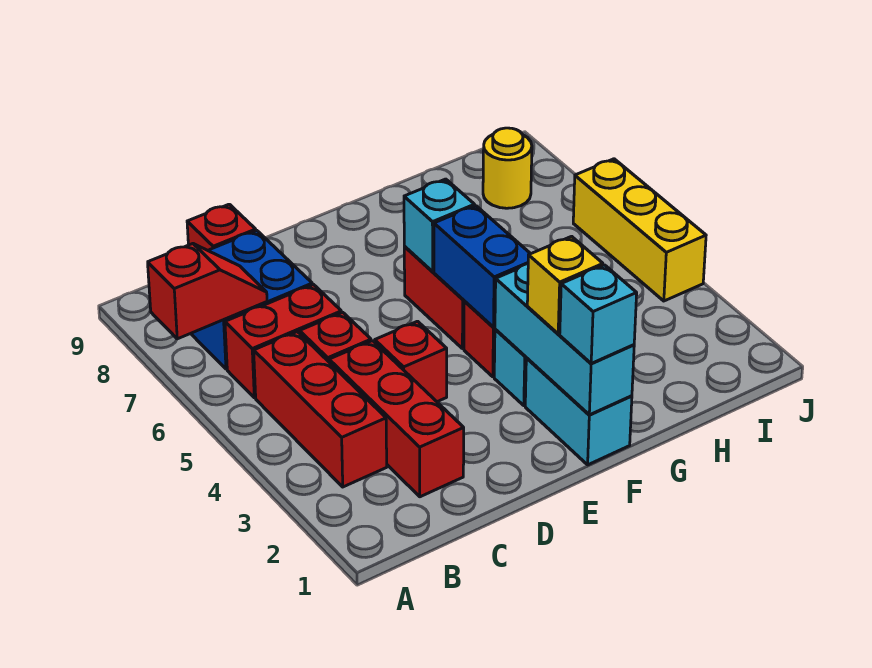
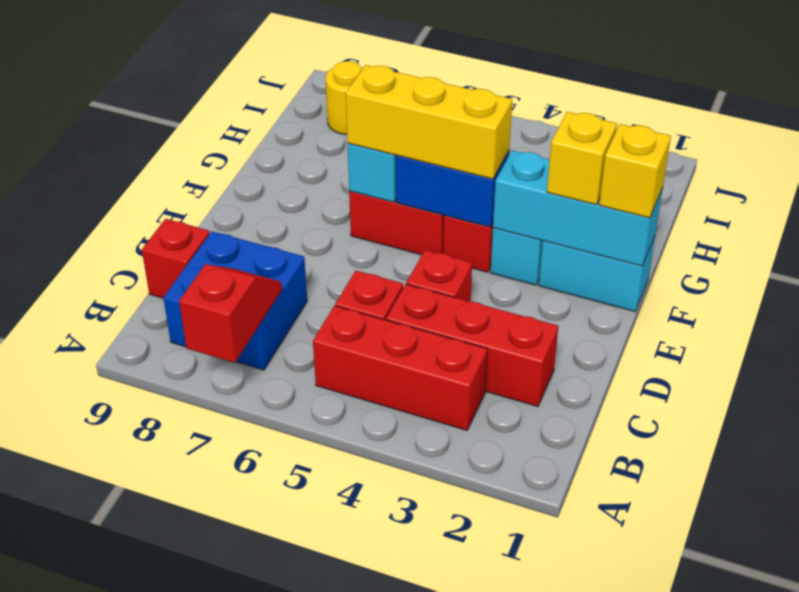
red 1x2 brick [225,285,341,398] -> none
cyan 1x1 brick [560,265,637,363] -> yellow 1x1 brick [599,124,671,218]
yellow 1x3 brick [573,159,706,301] -> yellow 1x3 brick moved to [346,65,512,179]

